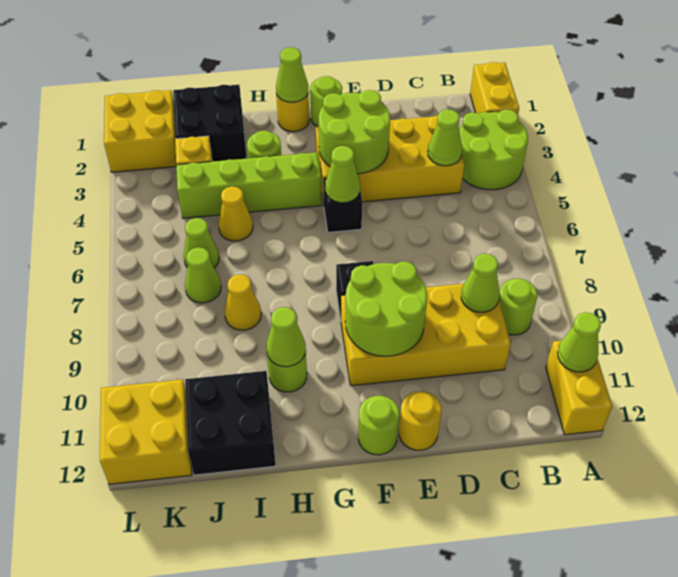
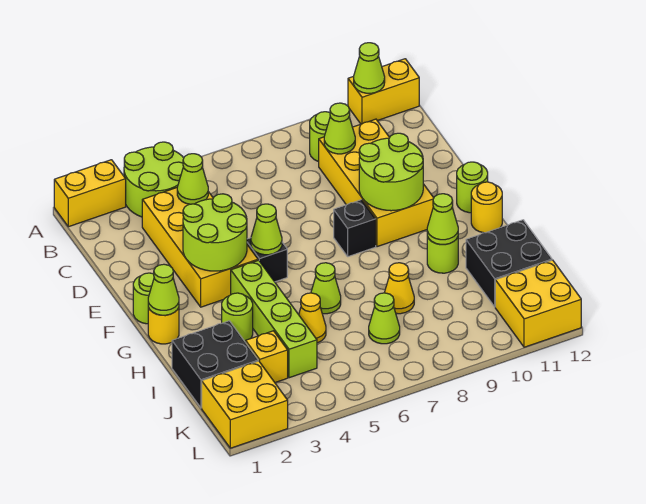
yellow 1x1 round brick [399,391,441,450] -> yellow 1x1 round brick moved to [471,182,502,233]
lime 1x1 cone [184,218,219,268] -> lime 1x1 cone moved to [311,263,341,314]

